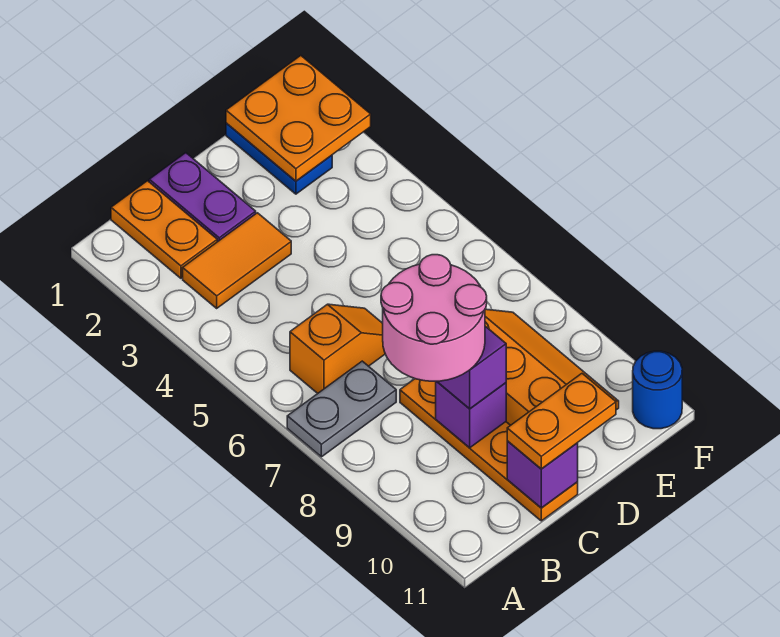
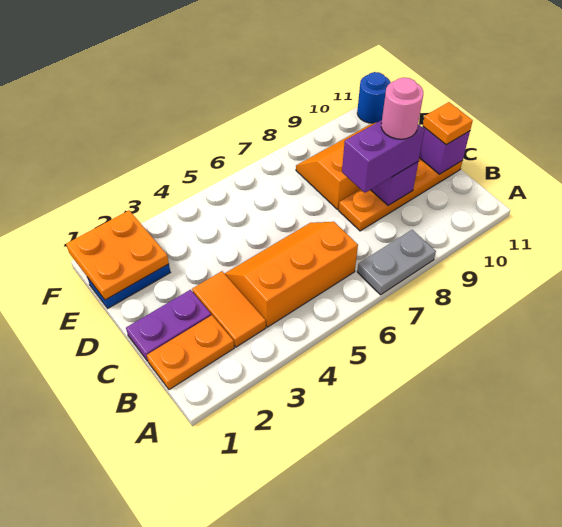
grey 1x2 plate [287,361,396,457] -> grey 1x2 plate turned to [357,230,436,295]
orange 1x2 slope [290,304,385,393] -> orange 2x3 slope [224,222,358,327]
pink 2x2 round brick [381,255,487,381] -> pink 1x1 round brick [381,78,423,139]
orange 1x2 plate [507,374,616,469] -> orange 1x1 plate [423,102,473,145]

